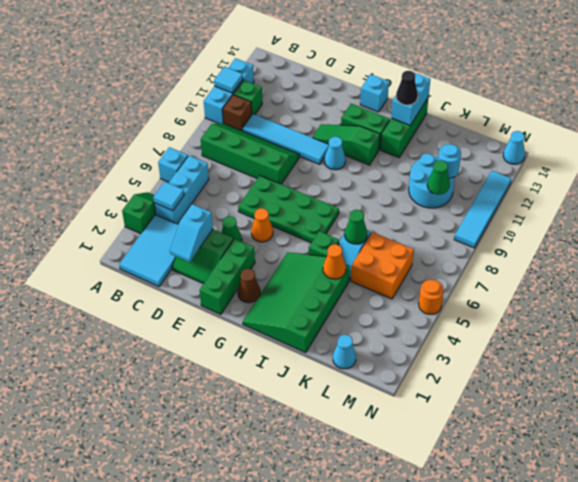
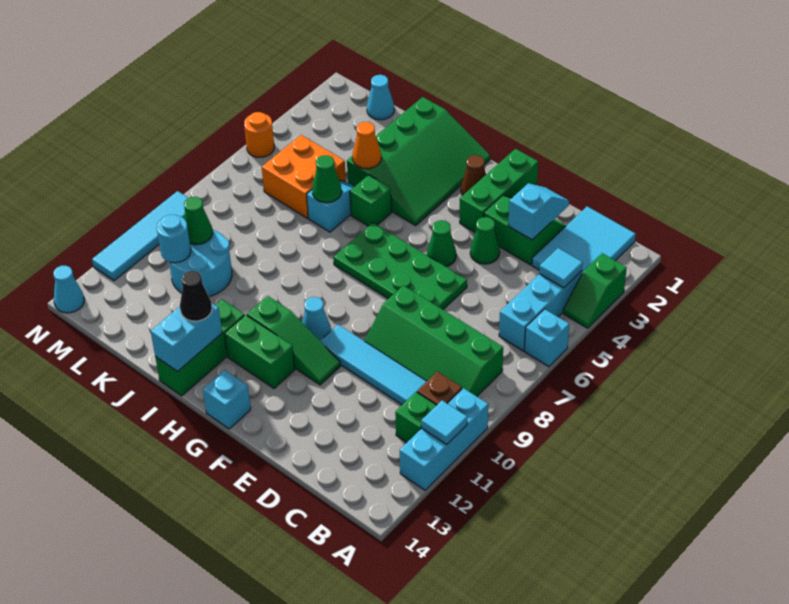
orange 1x1 cone [251,208,273,242] -> green 1x1 cone [427,220,456,267]

